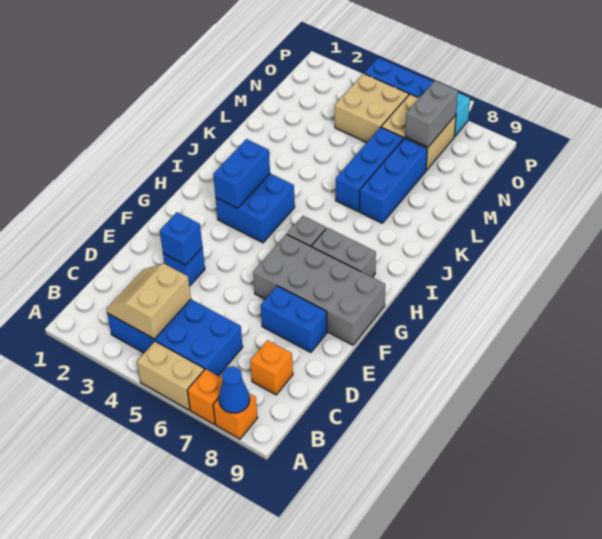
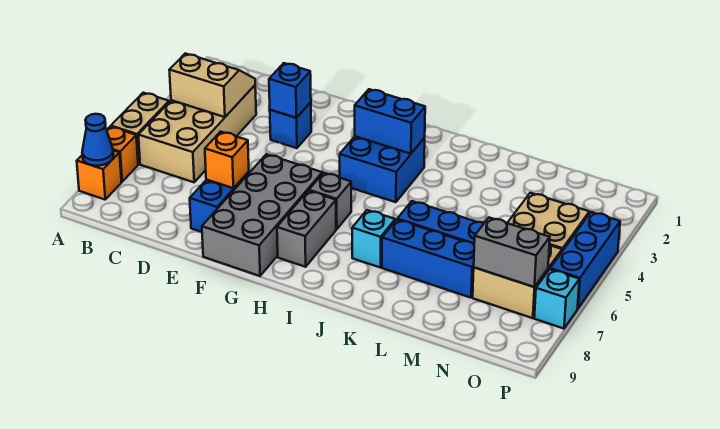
blue 2x4 brick [107,299,243,376] -> tan 2x4 brick [138,85,256,182]
orange 1x1 brick [250,340,293,395] -> orange 1x1 brick moved to [205,132,249,188]
none -> cyan 1x1 brick [352,210,395,268]

